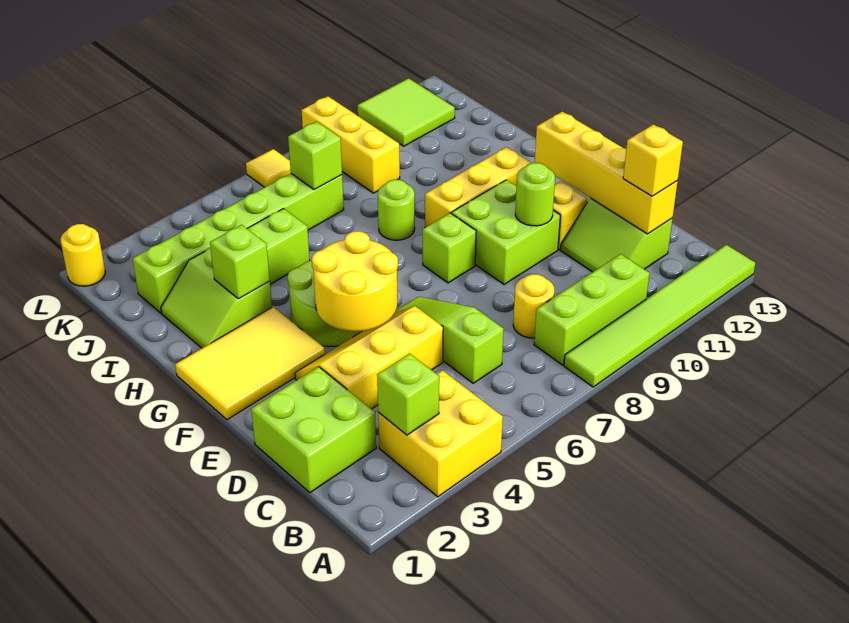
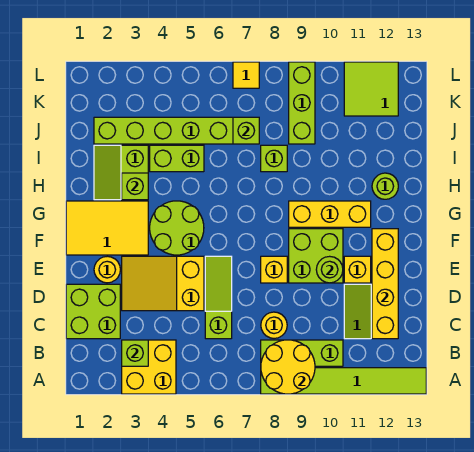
yellow 1x1 brick [623,124,683,196] -> yellow 1x1 brick moved to [261,256,287,283]
yellow 2x3 slope [295,306,443,409] -> yellow 2x3 slope turned to [122,256,204,311]
yellow 2x2 round brick [312,231,398,332] -> yellow 2x2 round brick moved to [261,340,315,394]
lime 1x1 brick [423,213,476,283] -> lime 1x1 brick moved to [261,145,287,172]
lime 1x1 round brick [378,180,415,240] -> lime 1x1 round brick moved to [372,173,398,199]
yellow 1x3 brick [301,96,400,193] -> lime 1x3 brick [289,62,315,144]
yellow 1x1 round brick [60,224,105,286] -> yellow 1x1 round brick moved to [94,256,120,283]

